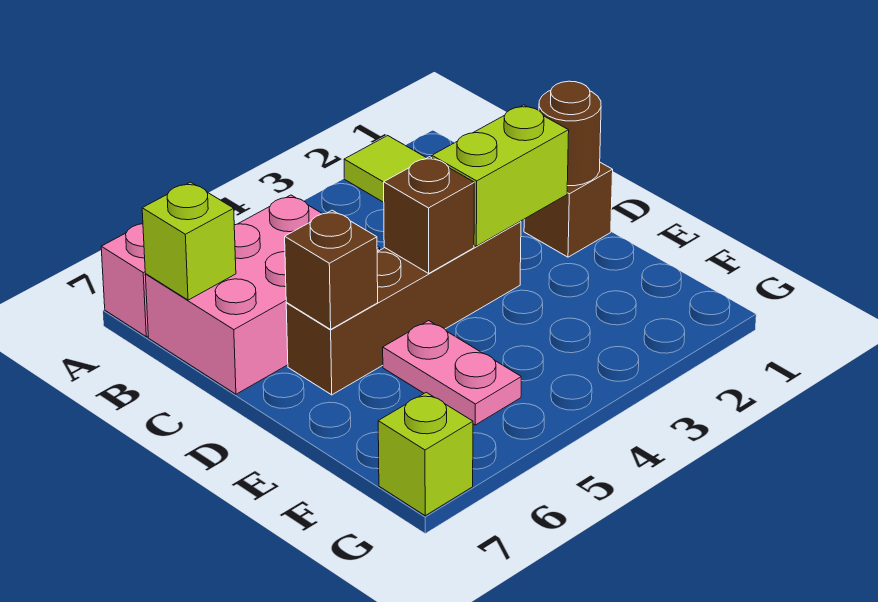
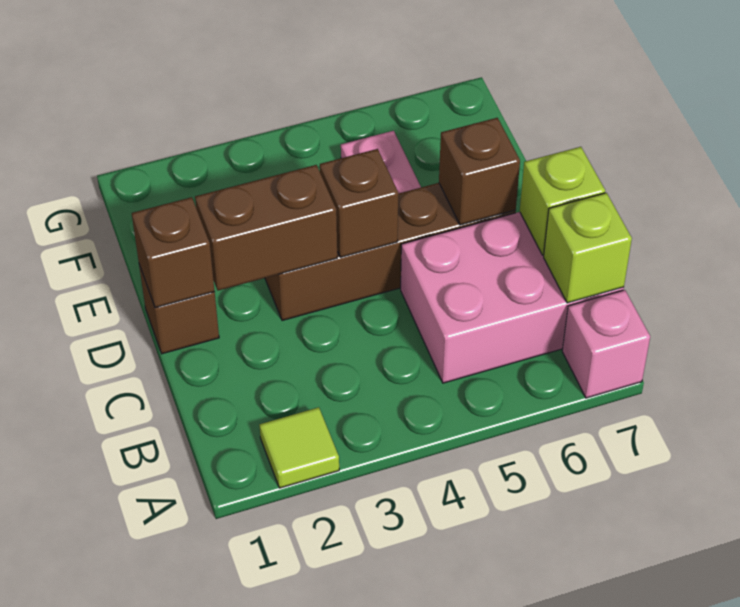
brown 1x1 round brick [539,81,601,186] -> brown 1x1 brick [132,197,215,308]
lime 1x2 brick [432,105,569,246] -> brown 1x2 brick [195,165,337,291]
lime 1x1 brick [378,392,473,516] -> lime 1x1 brick moved to [520,147,605,255]

